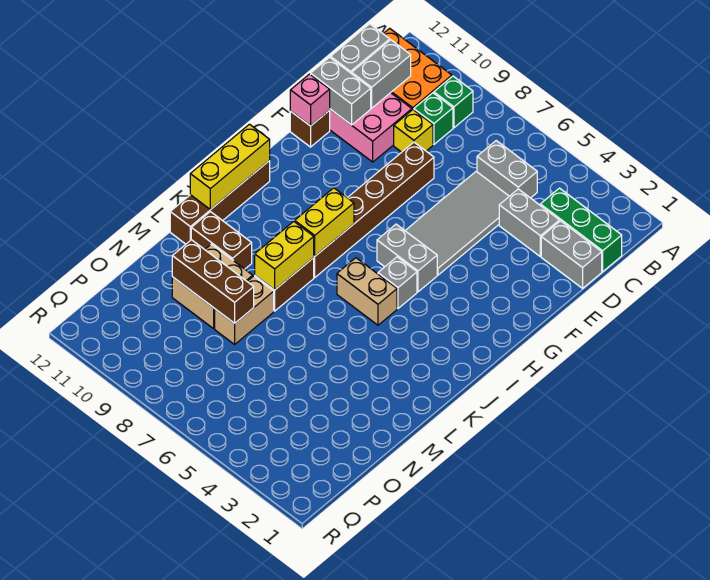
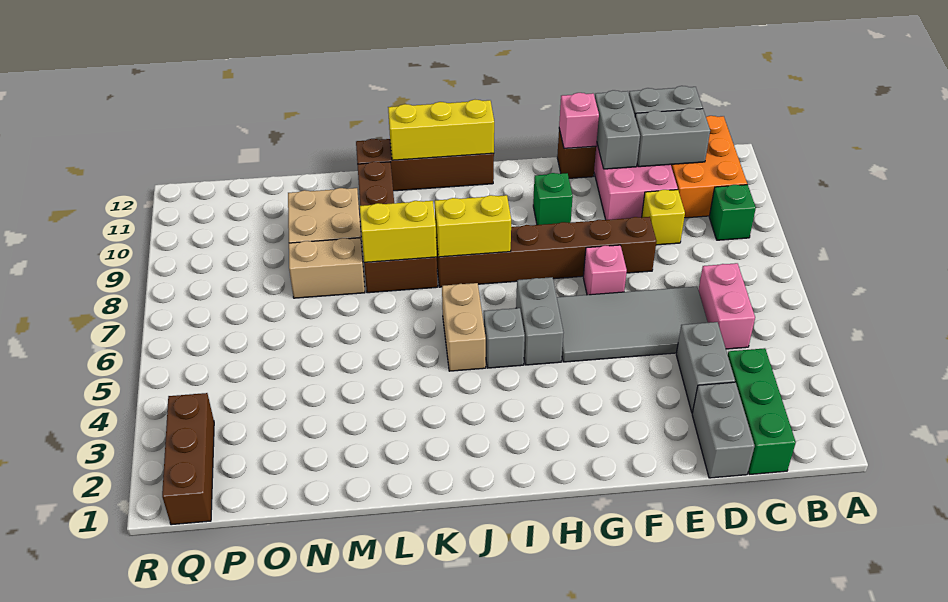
grey 1x2 brick [477,141,537,198] -> pink 1x2 brick [698,263,755,349]
green 1x1 brick [414,93,453,144] -> green 1x1 brick moved to [533,173,573,225]
none -> pink 1x1 brick [583,245,627,295]
brown 1x3 brick [172,240,254,323] -> brown 1x3 brick moved to [162,393,214,525]

